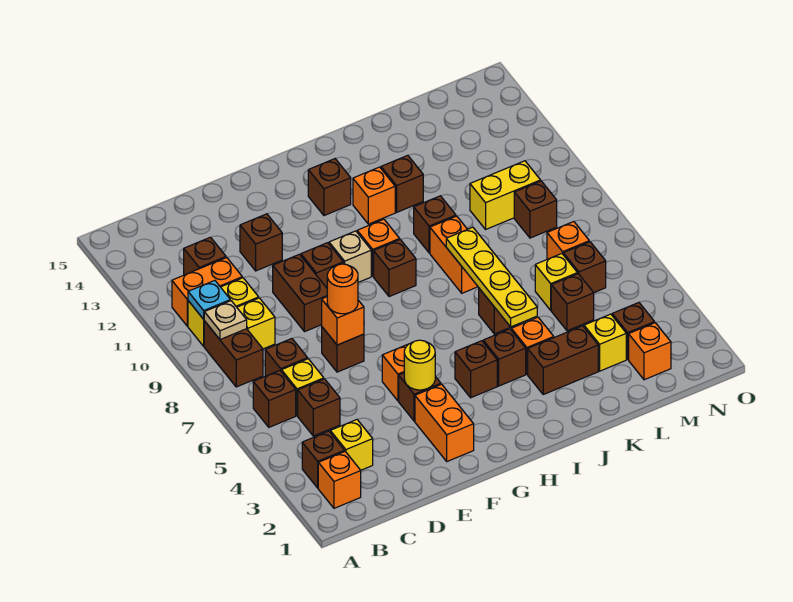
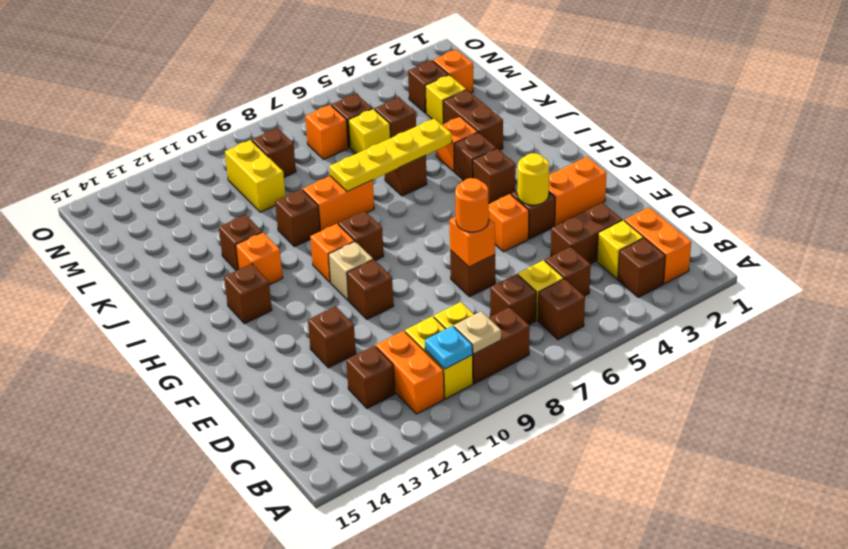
orange 1x1 brick [318,452,361,508] -> orange 1x2 brick [624,207,691,284]
brown 1x2 brick [273,254,327,332] -> brown 1x2 brick moved to [551,203,622,264]

